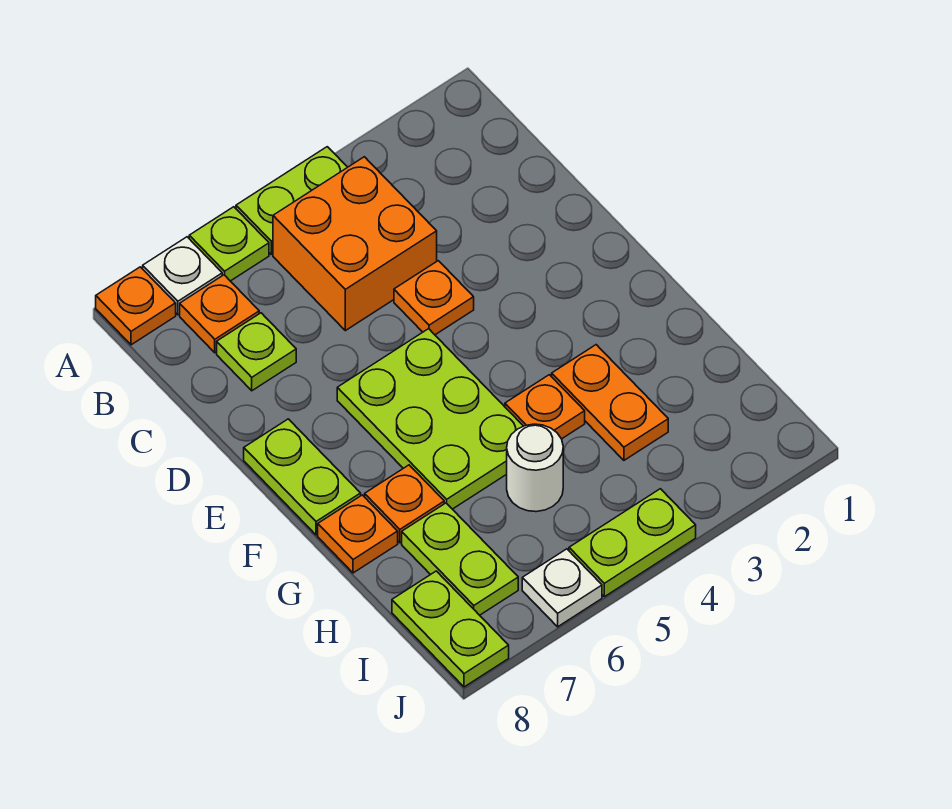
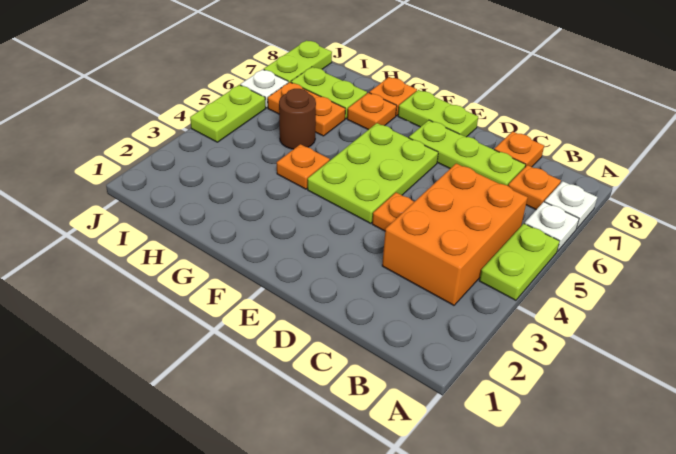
lime 1x1 plate [189,207,269,281] -> white 1x1 plate [525,202,579,251]
orange 1x1 plate [96,267,176,345] -> orange 1x1 plate moved to [494,132,544,167]
orange 2x2 brick [273,157,437,331] -> orange 2x3 brick [382,163,528,305]
lime 1x1 plate [217,313,296,391] -> lime 1x3 plate [409,120,526,186]
lime 2x3 plate [337,329,523,509] -> lime 2x3 plate turned to [308,123,438,223]
orange 1x2 plate [552,345,668,460] -> orange 1x2 plate moved to [268,82,345,136]
white 1x1 round brick [507,424,563,512] -> brown 1x1 round brick [279,89,316,149]
lime 1x2 plate [392,571,509,687] -> lime 1x2 plate turned to [264,40,332,83]

